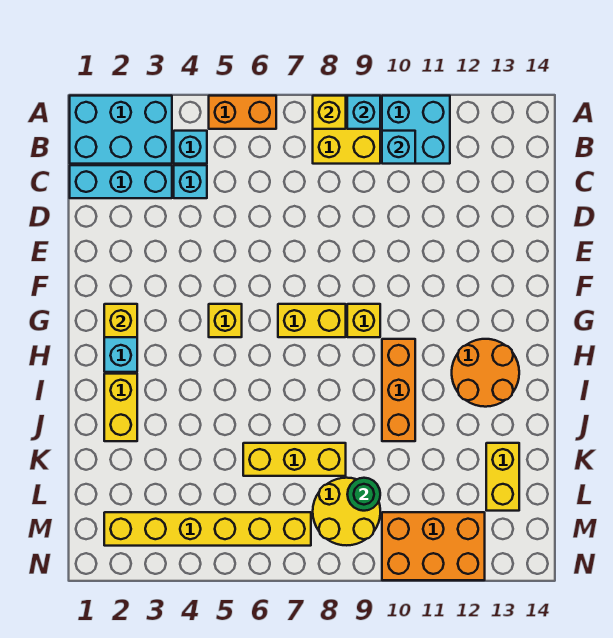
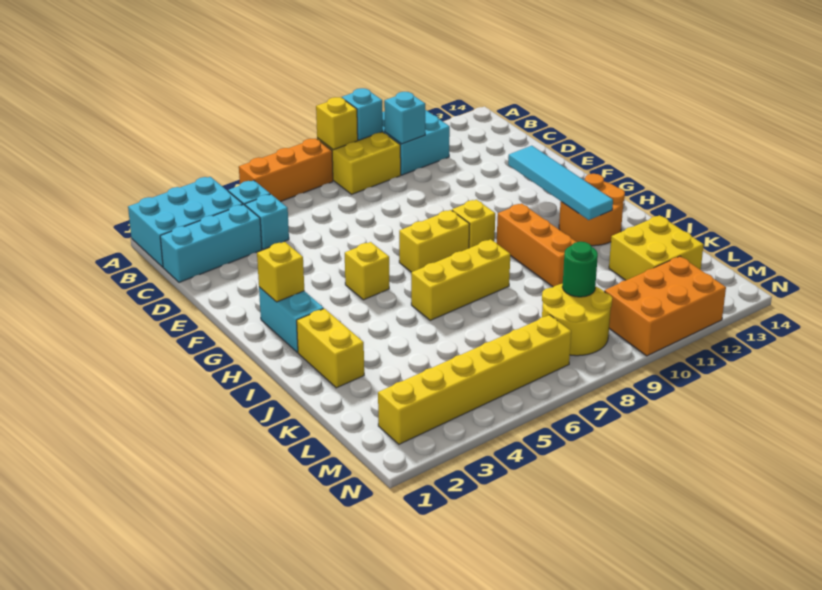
orange 1x2 brick [209,96,276,129] -> orange 1x3 brick [239,138,333,202]
none -> cyan 1x4 tile [508,146,613,220]
yellow 1x3 brick [243,443,346,476] -> yellow 1x3 brick moved to [411,239,510,320]
yellow 1x2 brick [486,443,519,511] -> yellow 2x2 brick [609,215,704,280]

